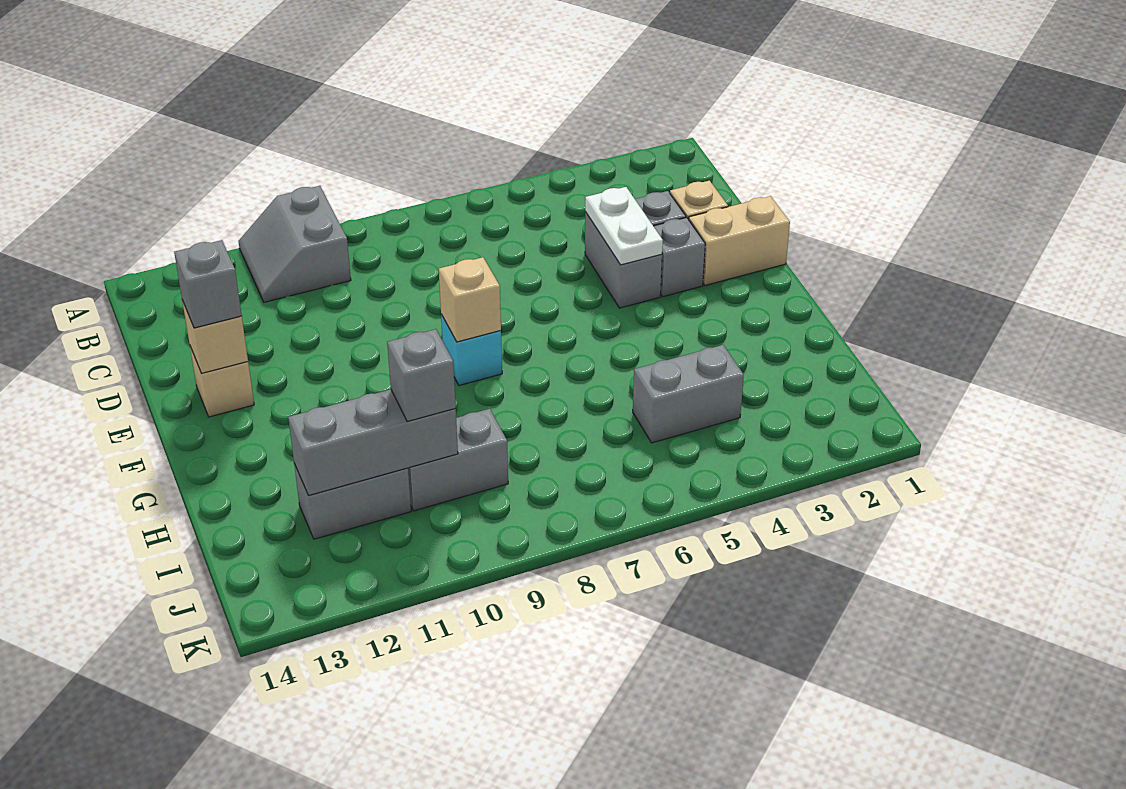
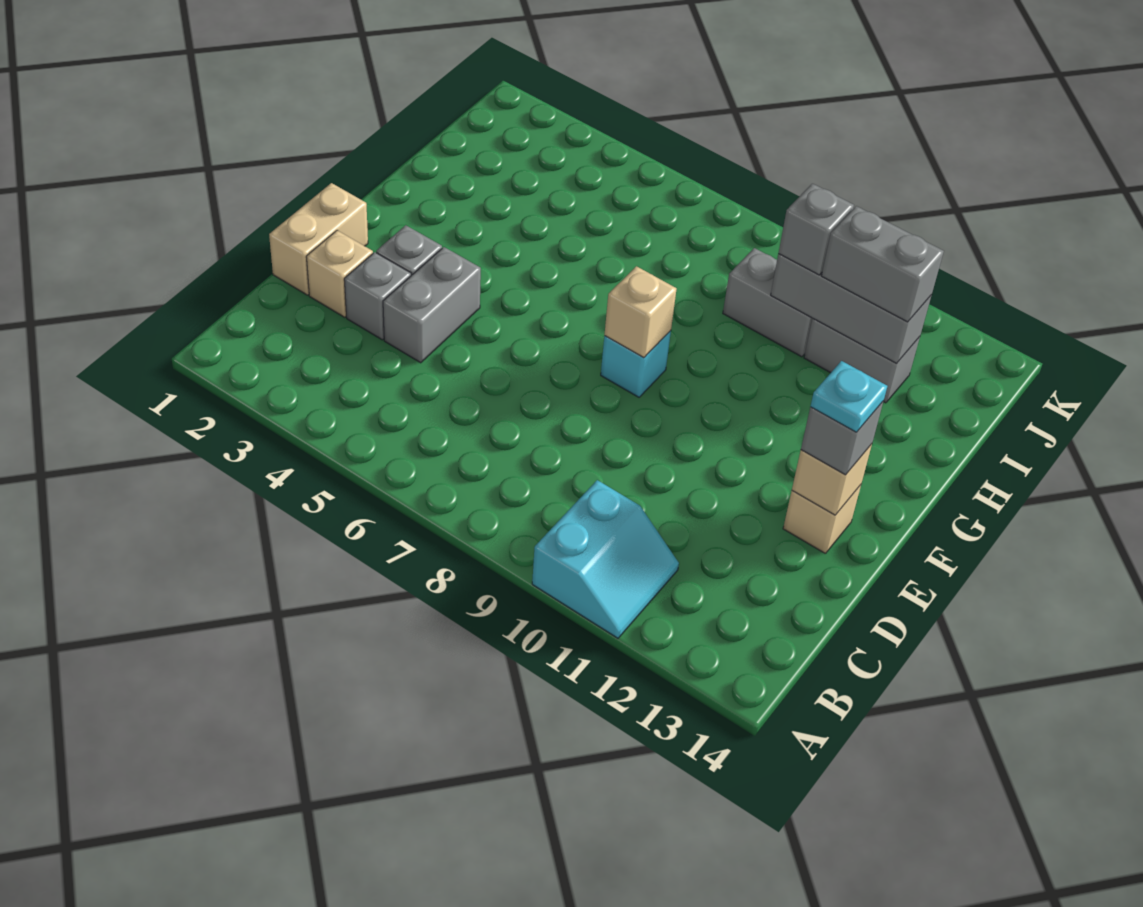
grey 2x2 slope [239,186,351,302] -> cyan 2x2 slope [532,480,679,638]
white 1x2 plate [585,187,663,265] -> none
tan 1x2 brick [689,196,790,285] -> tan 1x2 brick turned to [269,183,368,295]
none -> cyan 1x1 plate [811,361,887,432]
grey 1x2 brick [633,345,744,443] -> grey 1x2 brick moved to [822,206,944,322]

